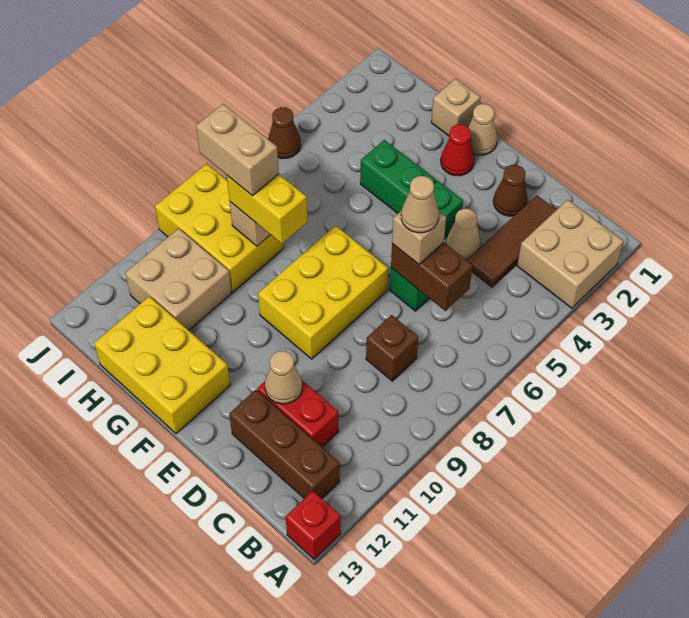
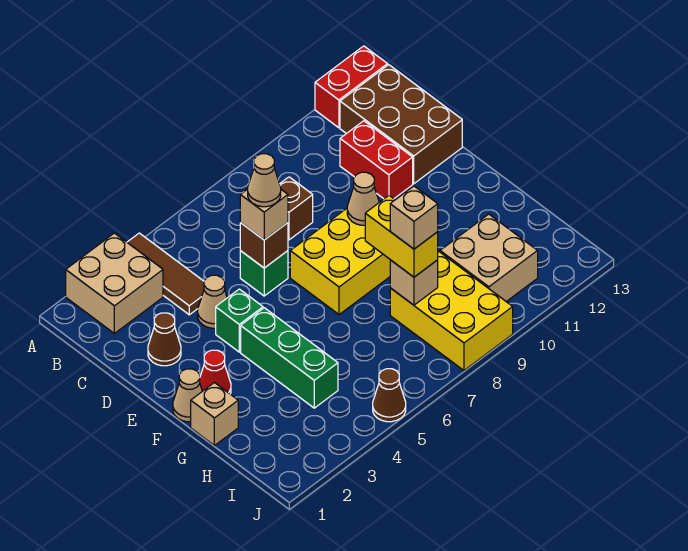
red 1x1 brick [285,491,341,559] -> red 1x2 brick [315,46,388,128]
brown 1x3 brick [229,390,340,498] -> brown 2x3 brick [340,65,462,184]
brown 1x3 tile [467,195,556,287] -> brown 1x3 tile turned to [127,233,204,315]
brown 1x2 brick [391,242,473,311] -> brown 1x1 brick [240,223,288,268]
tan 1x1 cone [265,351,302,404] -> tan 1x1 cone moved to [347,172,379,225]
green 1x2 brick [360,140,436,213] -> green 1x3 brick [241,308,338,408]
yellow 2x3 brick [94,296,230,434] -> none
tan 1x2 brick [196,104,279,196] -> tan 1x1 brick [390,186,438,249]

